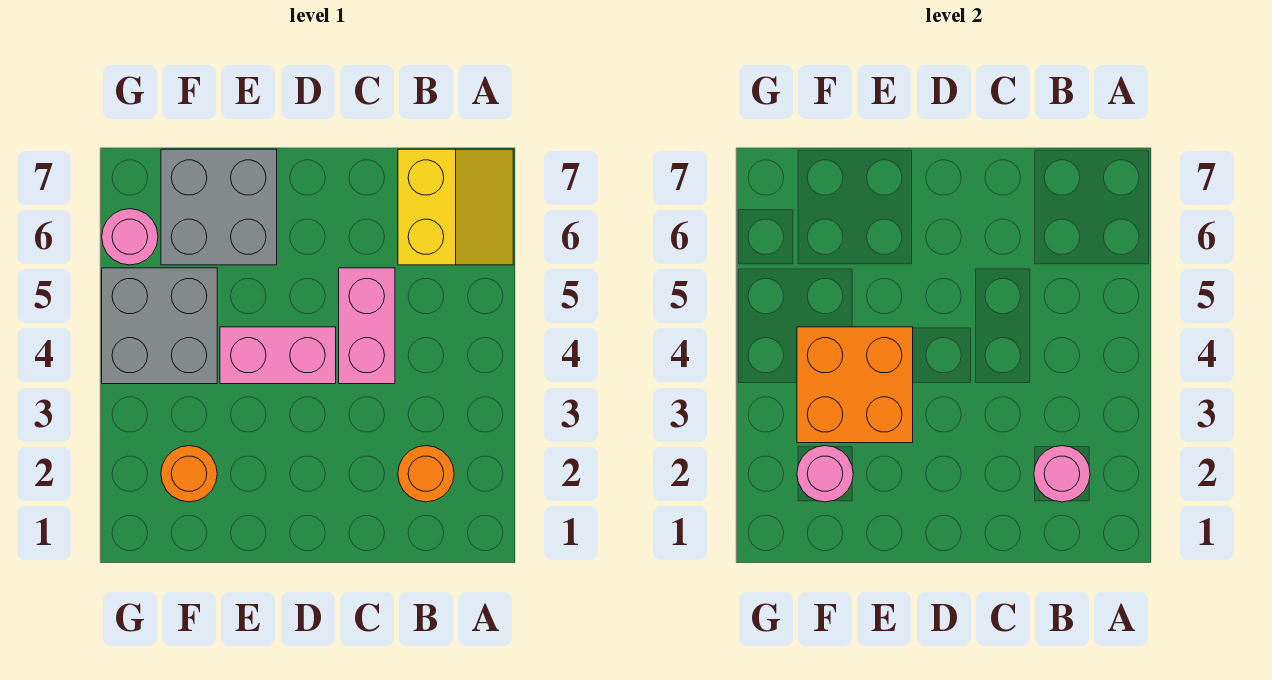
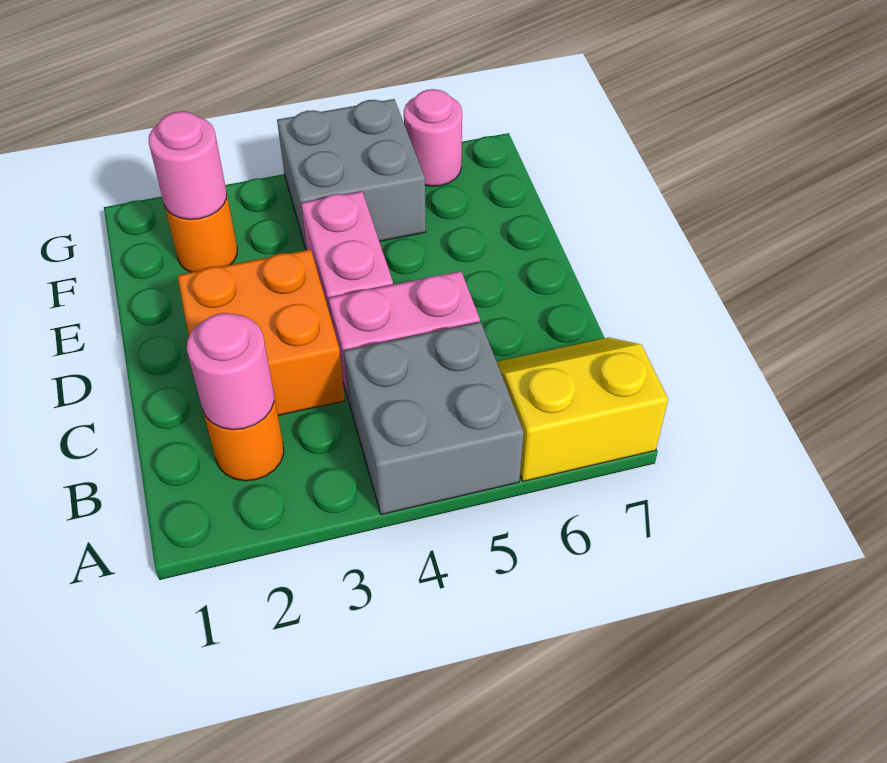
yellow 2x2 slope [398,149,513,265] -> yellow 2x2 slope turned to [497,338,668,481]
orange 2x2 brick [797,327,913,443] -> orange 2x2 brick moved to [177,249,345,415]
grey 2x2 brick [161,149,277,265] -> grey 2x2 brick moved to [344,322,524,515]

